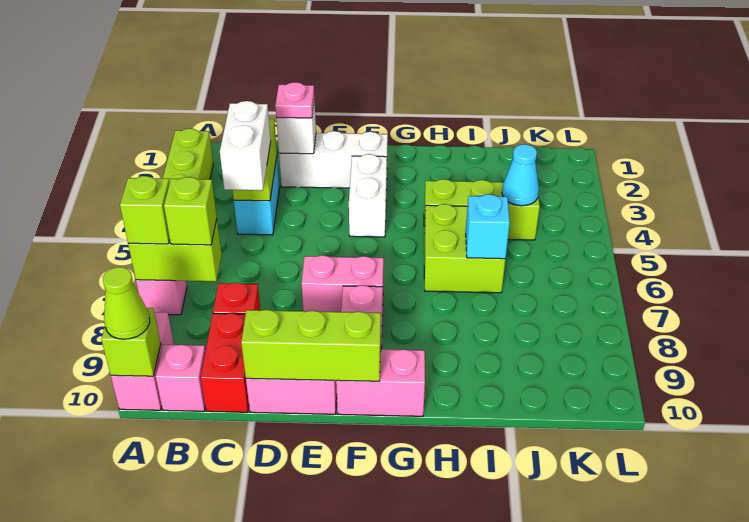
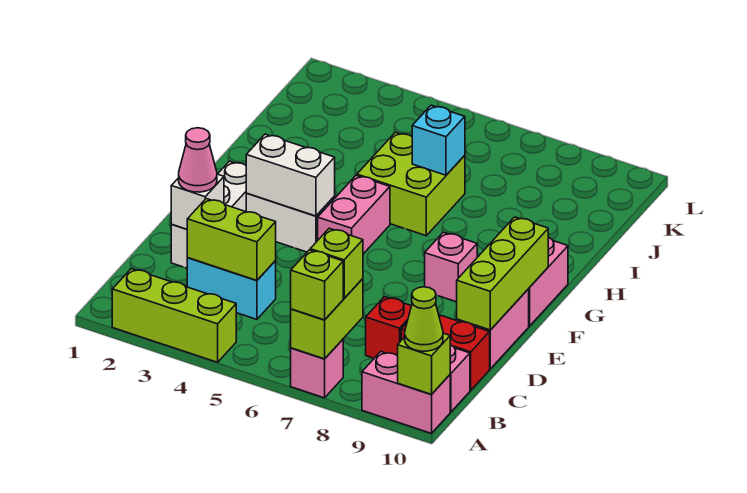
white 1x2 brick [220,101,271,190] -> white 1x2 brick moved to [246,134,335,216]
pink 1x1 plate [275,82,314,118] -> pink 1x1 cone [179,128,217,192]
pink 1x2 brick [302,255,384,316] -> pink 1x2 brick moved to [318,175,390,254]
lime 1x3 brick [424,179,540,240] -> none
cyan 1x1 cone [502,144,539,206] -> none

